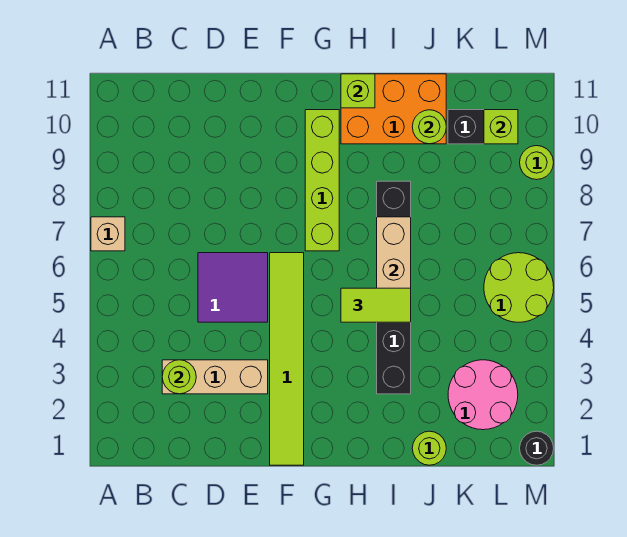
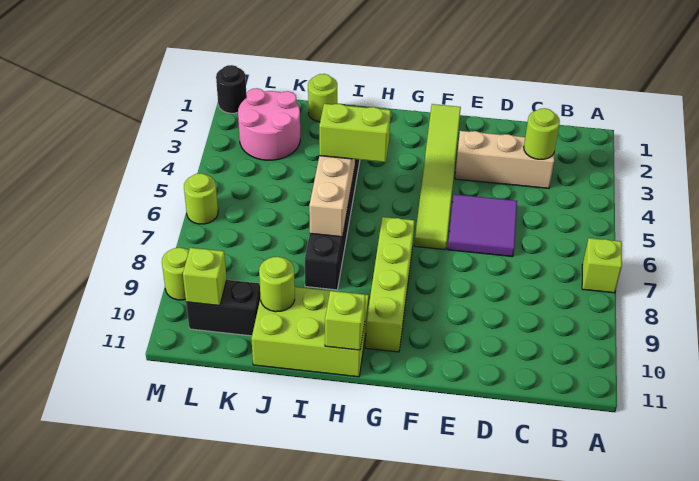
tan 1x1 brick [91,217,125,251] -> lime 1x1 brick [582,238,622,293]
lime 1x2 tile [341,288,411,322] -> lime 1x2 brick [319,104,391,162]
orange 2x3 brick [341,74,446,144] -> lime 2x3 brick [252,287,369,377]
lime 2x2 round brick [484,253,554,322] -> lime 1x1 round brick [184,173,218,224]

